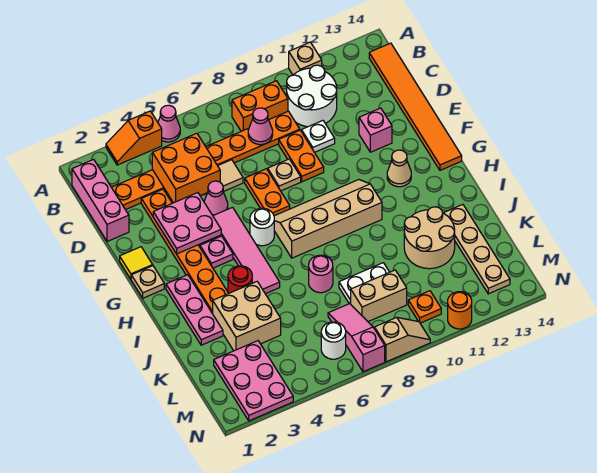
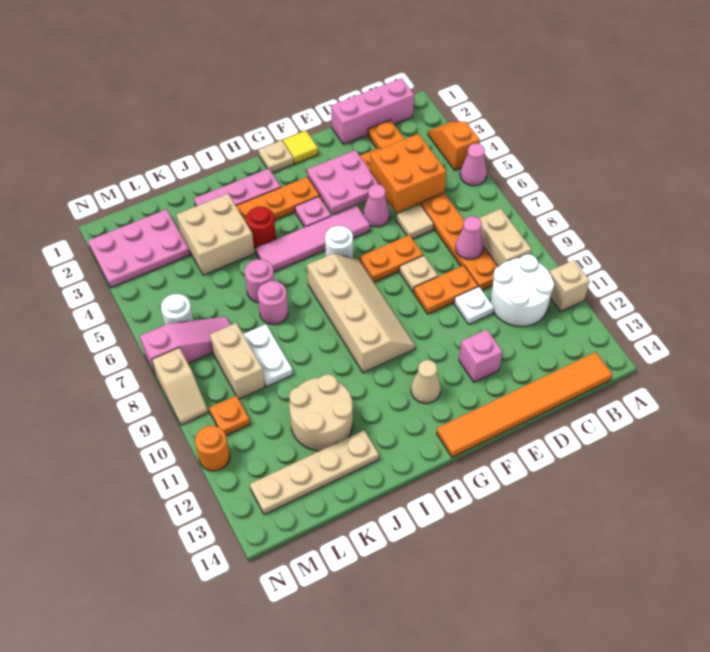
orange 1x2 brick [232,81,288,131] -> tan 1x2 brick [479,209,531,267]
none -> pink 1x1 round brick [245,259,274,303]

